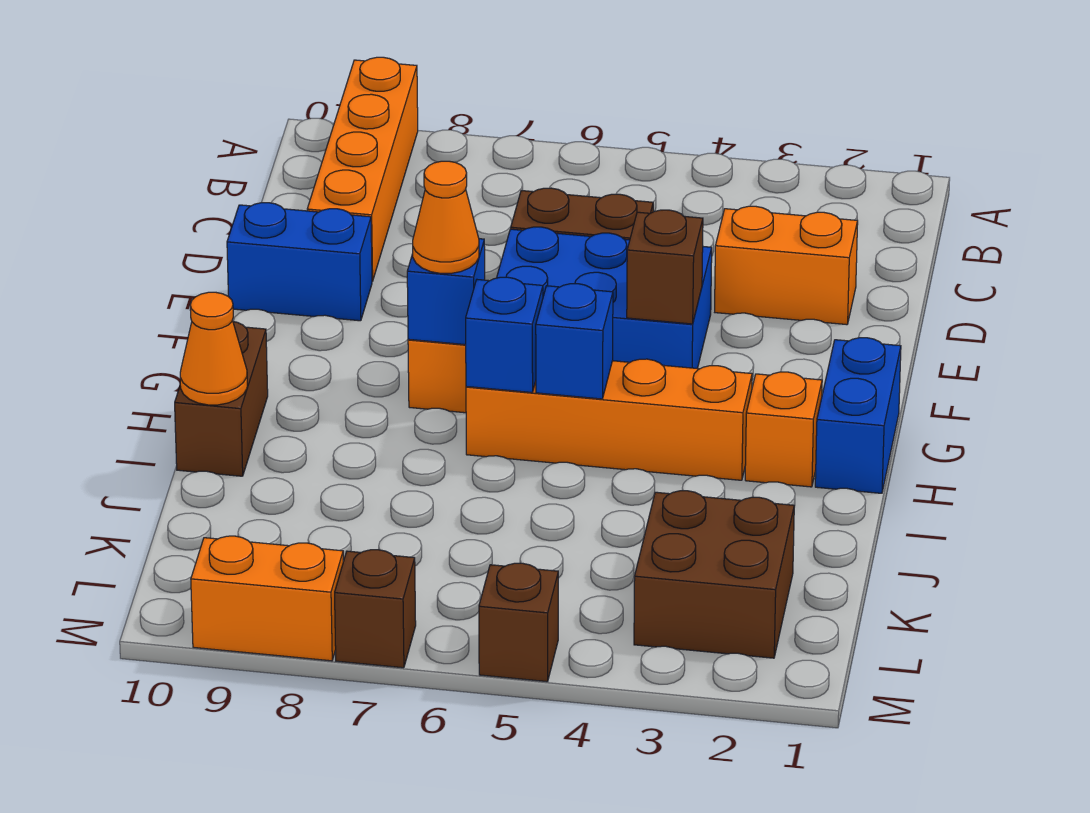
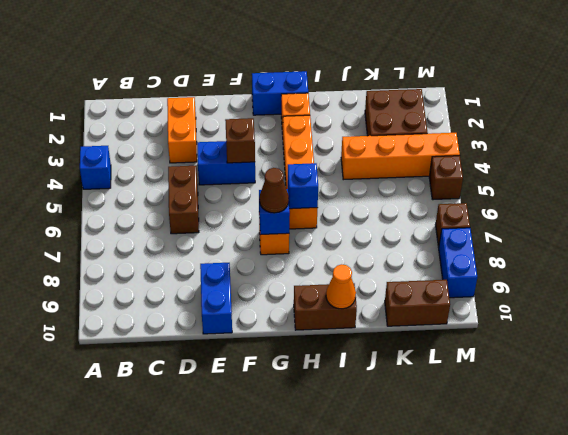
orange 1x4 brick [307,57,418,281] -> orange 1x4 brick moved to [341,133,460,180]
blue 2x3 brick [497,227,712,369] -> blue 1x2 brick [197,141,255,185]
orange 1x1 cone [413,161,479,273] -> brown 1x1 cone [259,168,289,213]
blue 1x1 brick [536,284,613,399] -> blue 1x1 brick moved to [80,146,111,189]
none -> brown 1x2 brick [385,280,450,326]
orange 1x2 brick [191,536,343,661] -> blue 1x2 brick [439,228,477,298]

